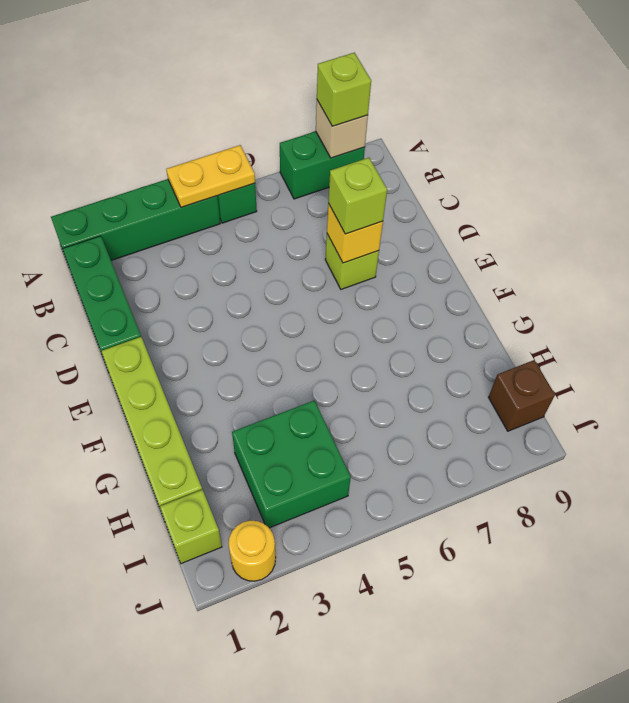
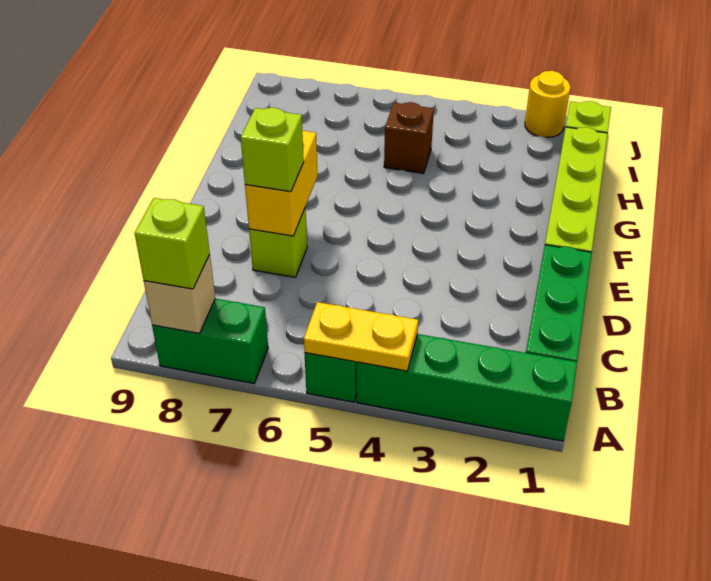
yellow 1x1 brick [327,203,383,263] -> yellow 1x2 brick [245,131,318,236]
green 2x2 brick [232,401,351,528] -> none
brown 1x1 brick [489,360,555,431] -> brown 1x1 brick moved to [384,102,434,173]

